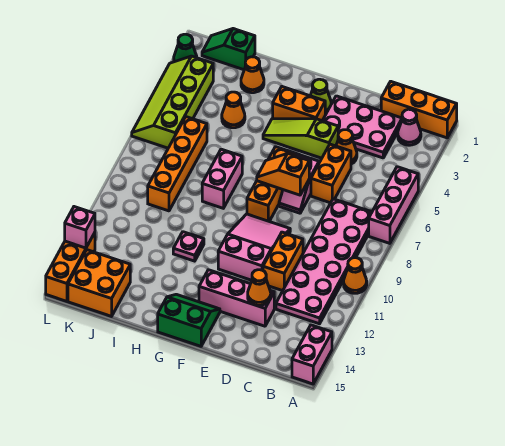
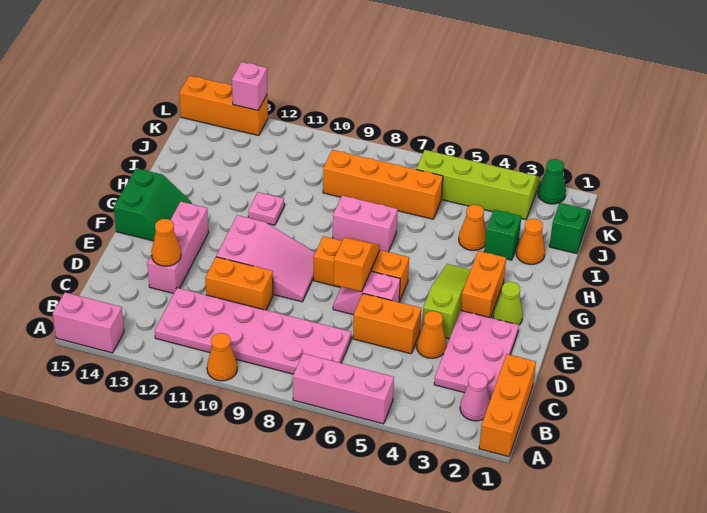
none -> green 1x1 brick [484,210,521,260]
orange 2x2 brick [68,250,130,316] -> none

